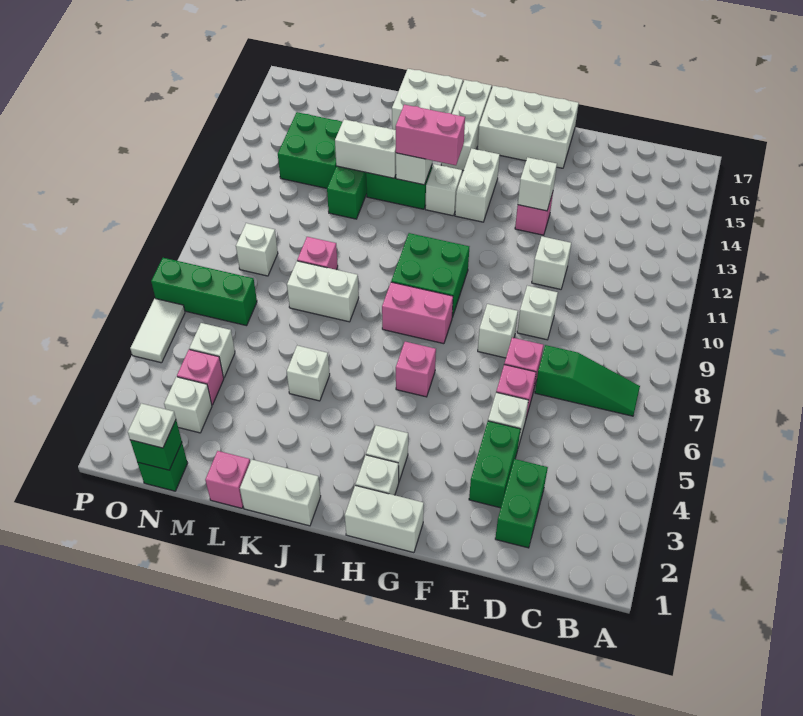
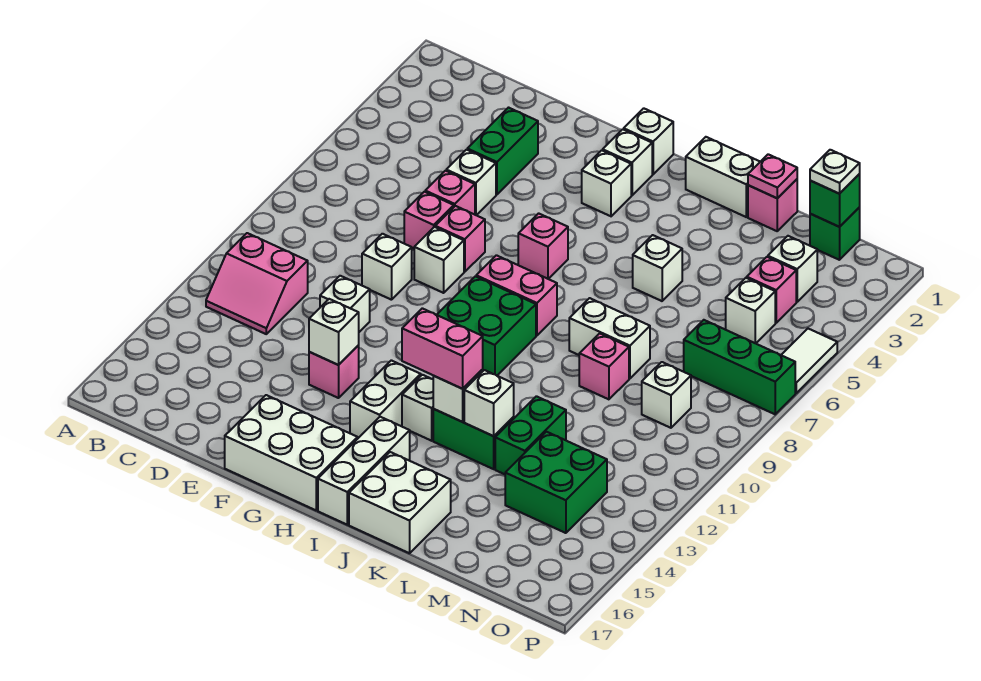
green 1x3 slope [535,345,640,416] -> none
none -> pink 2x2 slope [206,233,308,334]
green 1x2 brick [495,459,548,548] -> none
none -> pink 1x1 brick [435,206,485,272]
white 1x2 brick [345,485,424,553] -> white 1x1 brick [624,108,673,174]
white 1x2 brick [335,119,396,178] -> white 1x1 brick [464,370,514,436]
none -> pink 1x1 plate [748,154,797,198]

